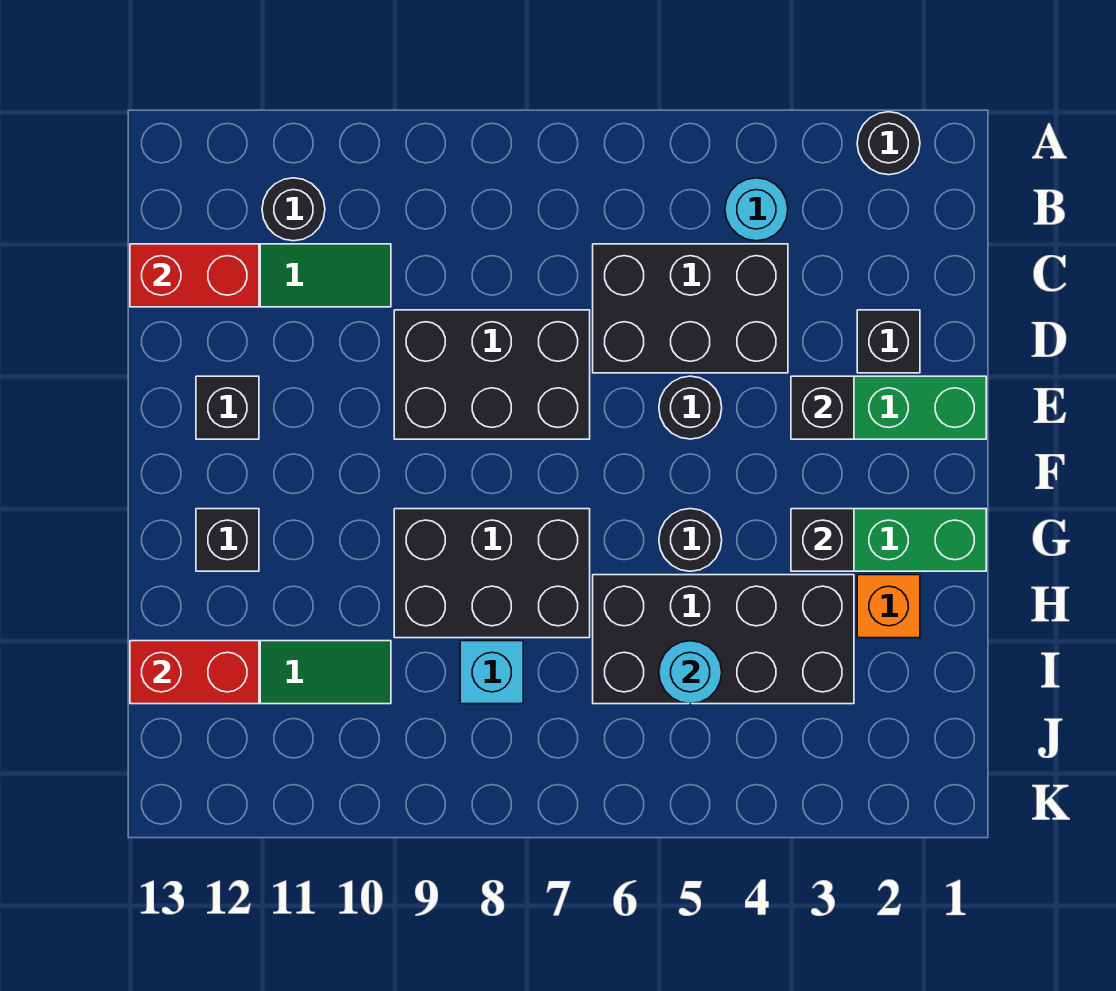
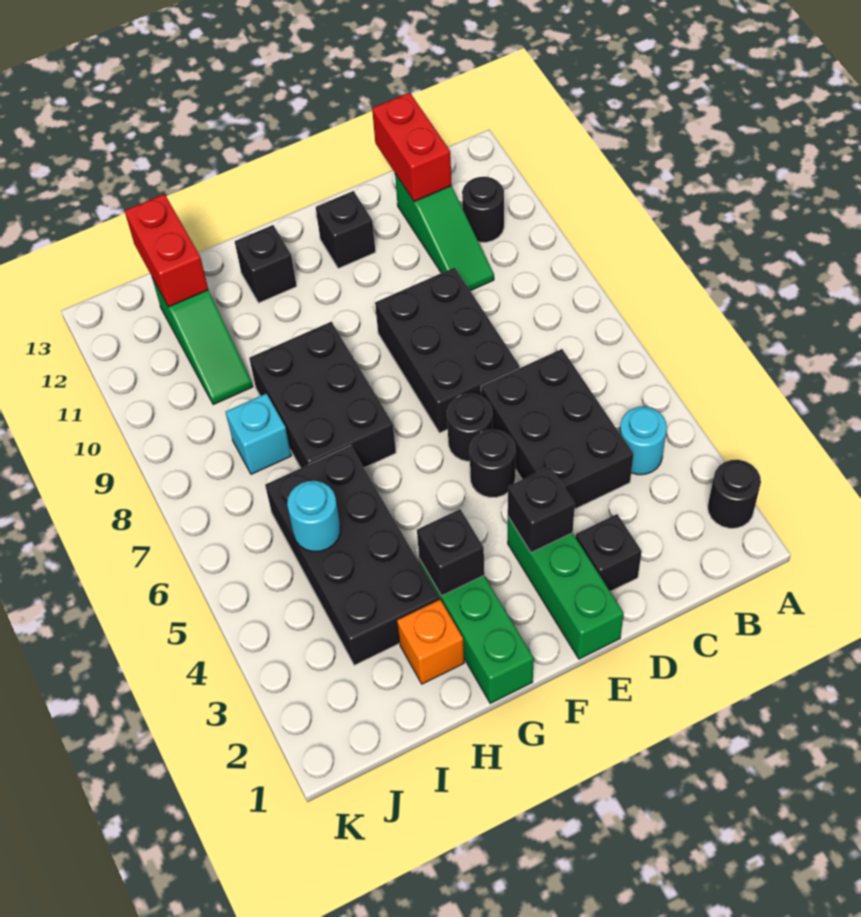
black 1x1 round brick [659,509,722,571] -> black 1x1 round brick moved to [447,394,493,461]

